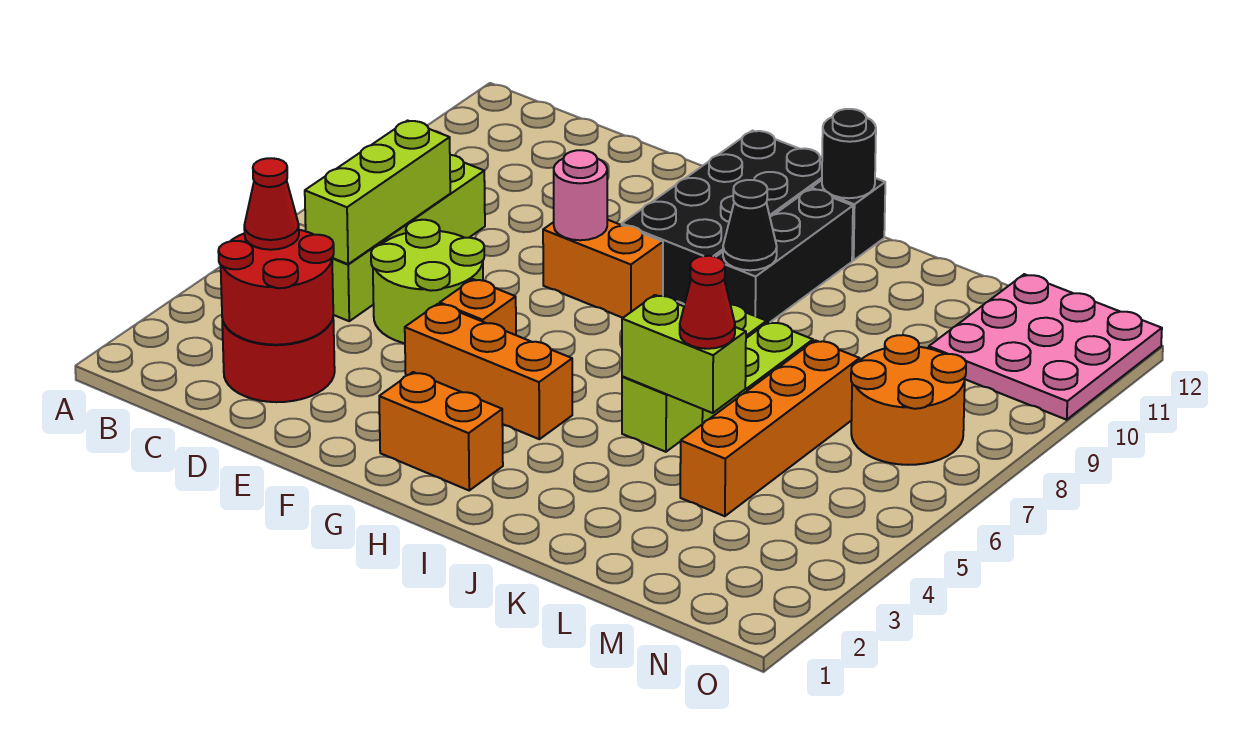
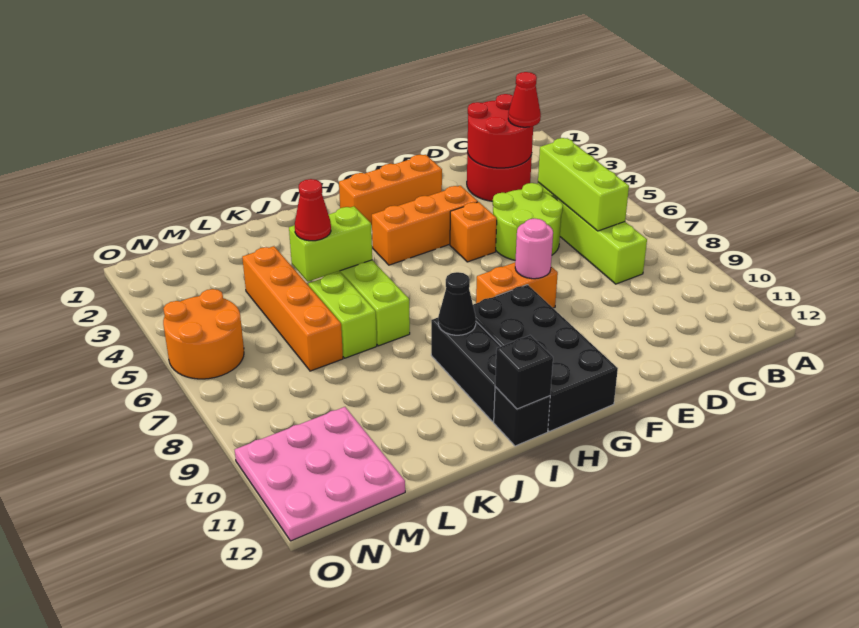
orange 1x2 brick [379,372,503,490] -> orange 1x3 brick [339,155,442,225]
black 1x1 round brick [822,109,876,198] -> black 1x1 brick [495,335,553,409]
orange 2x2 round brick [851,335,966,465] -> orange 2x2 round brick moved to [163,289,244,379]

